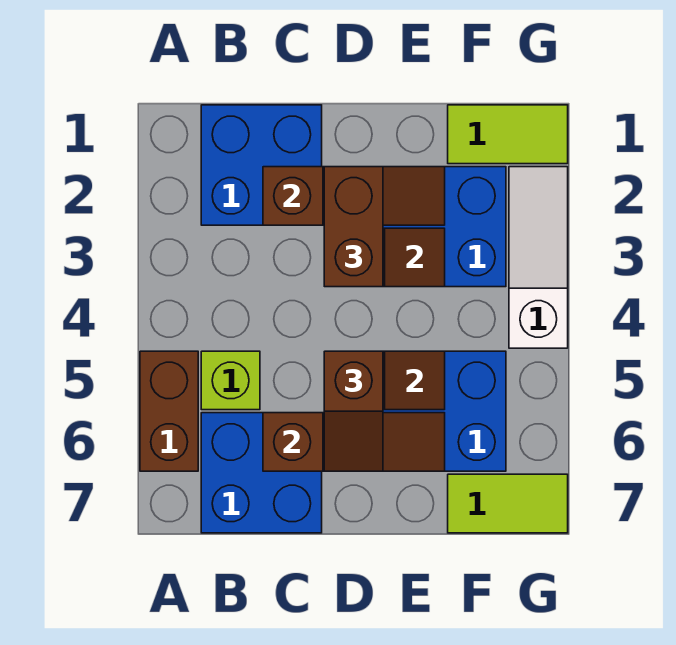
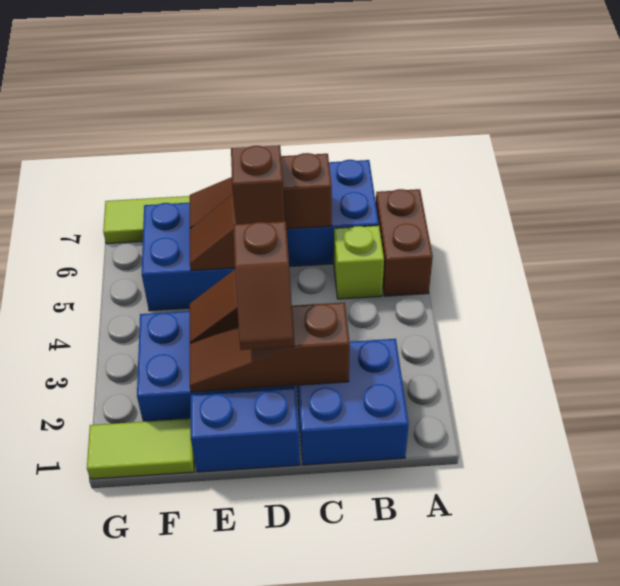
none -> blue 1x2 brick [191,388,300,472]
brown 1x2 brick [324,167,383,287] -> brown 1x2 slope [233,221,294,350]
white 1x3 slope [509,167,568,348] -> none

